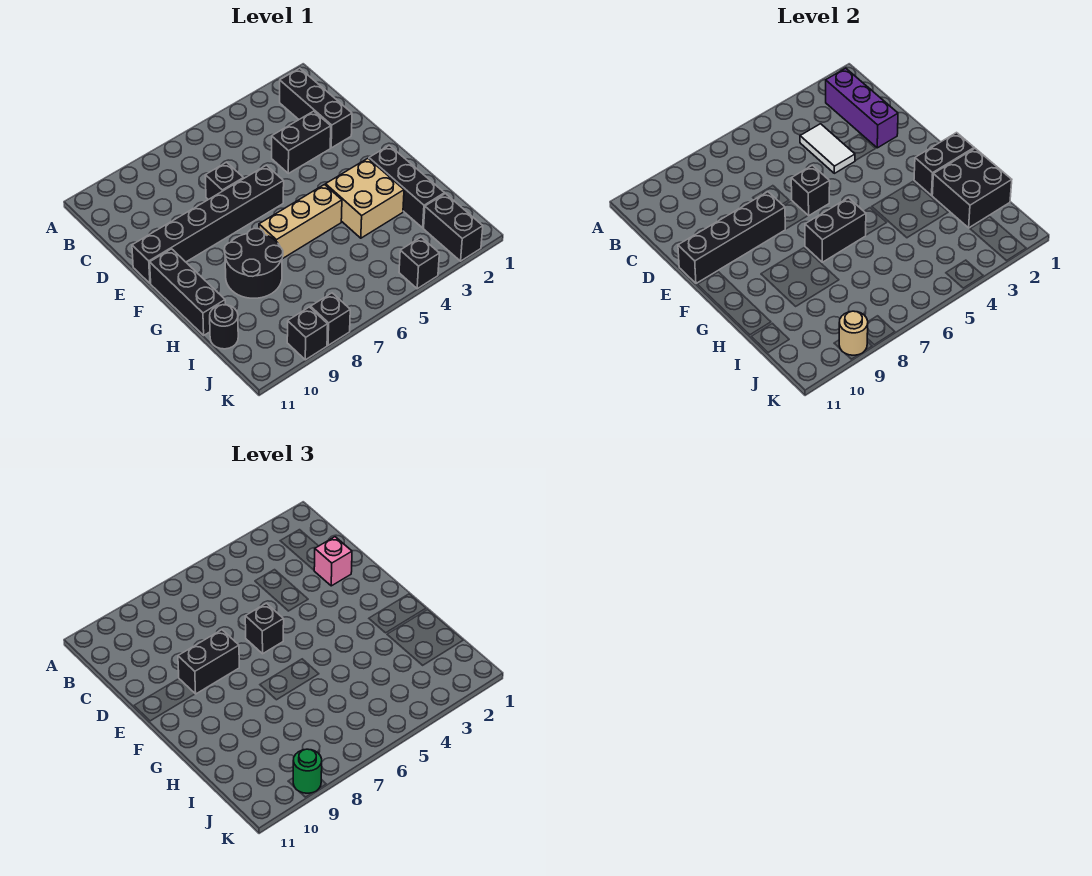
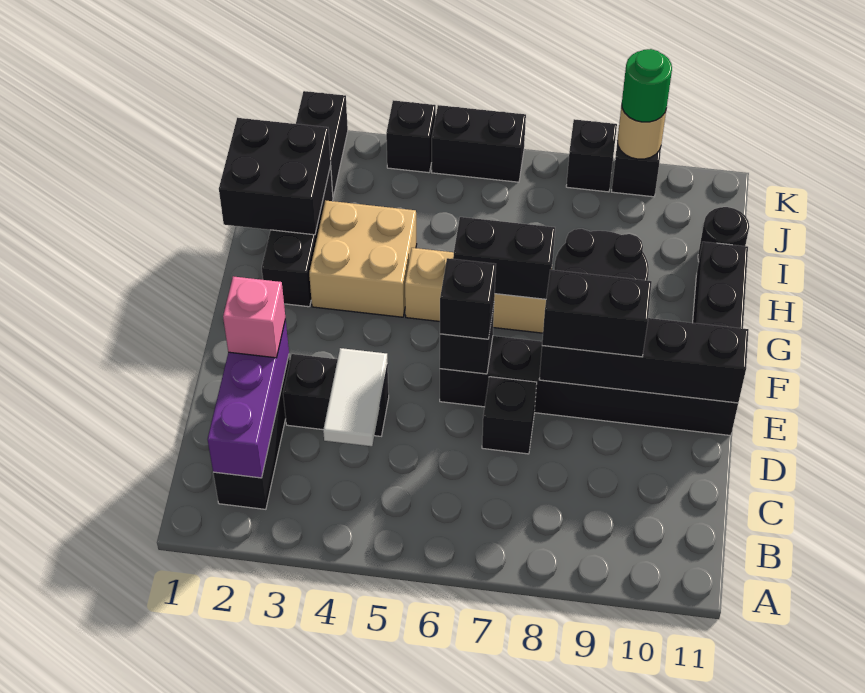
black 1x2 brick [914,133,974,195] -> black 1x2 brick moved to [432,105,526,182]

